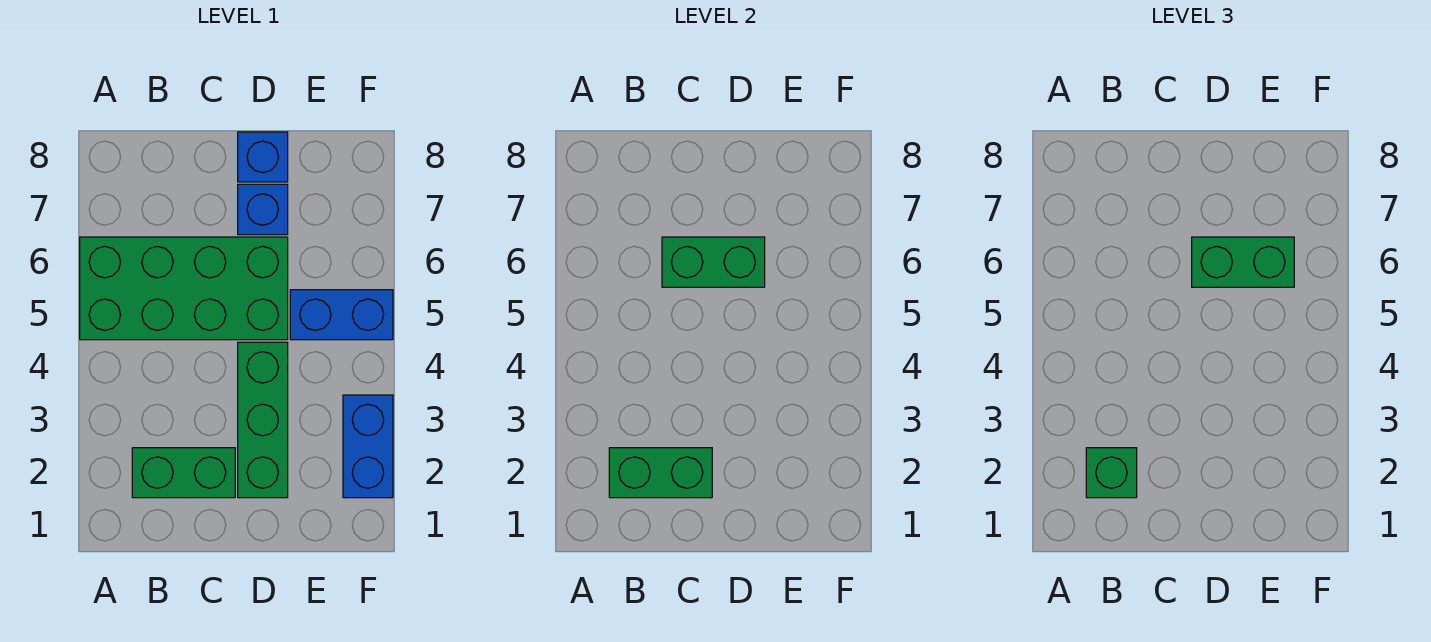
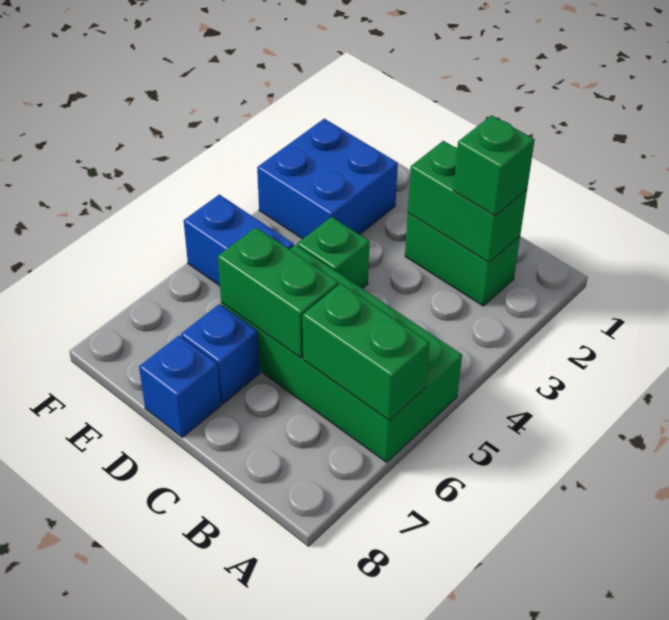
green 1x3 brick [238,342,288,498] -> green 1x1 brick [297,217,369,289]
green 1x2 brick [1192,237,1294,287] -> green 1x2 brick moved to [303,283,430,420]
blue 1x2 brick [343,395,393,498] -> blue 2x2 brick [257,119,398,239]

